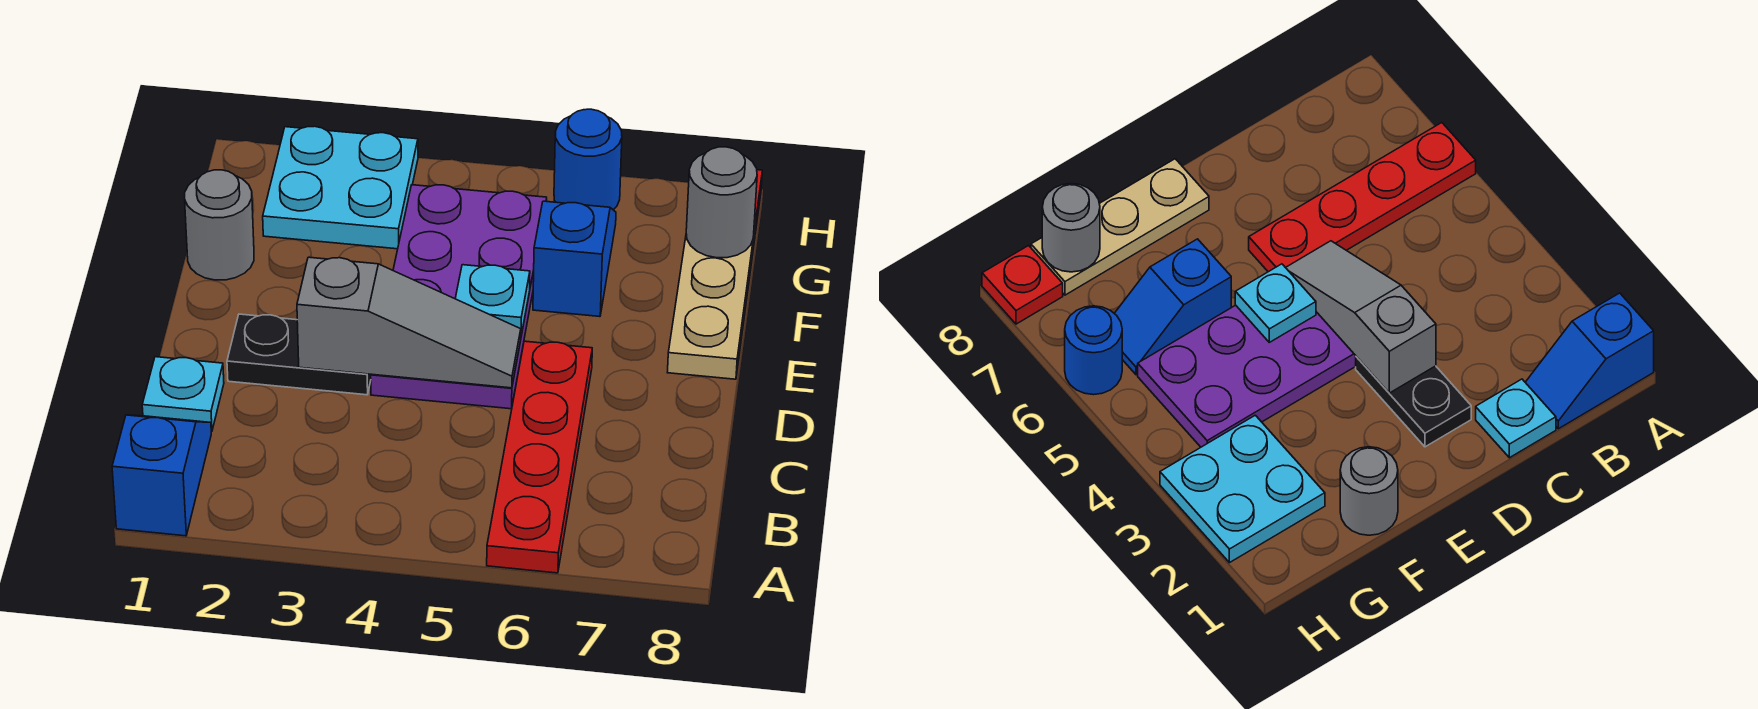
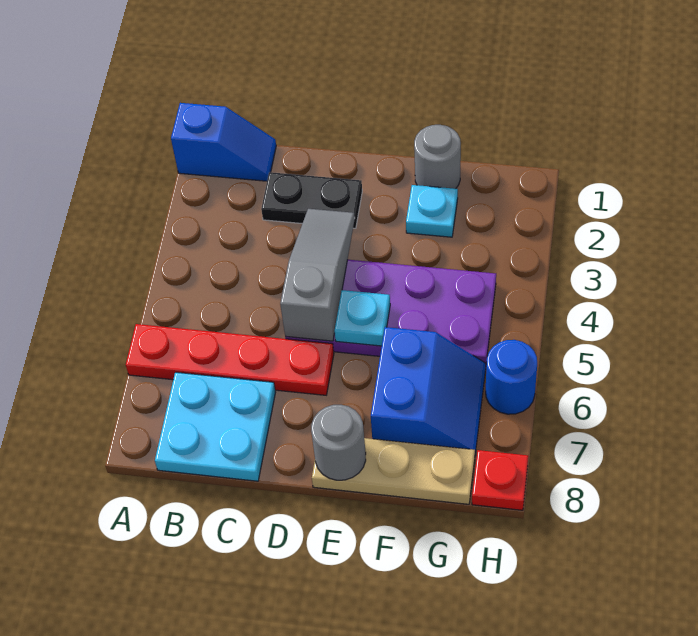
cyan 1x1 plate [142,357,224,431] -> cyan 1x1 plate moved to [406,185,458,237]
black 1x2 plate [227,314,371,395] -> black 1x2 plate turned to [261,172,362,228]
grey 1x3 slope [297,257,521,388] -> grey 1x3 slope turned to [280,209,355,341]
blue 1x2 slope [533,201,616,317] -> blue 2x2 slope [371,327,486,453]
cyan 2x2 plate [263,126,418,249] -> cyan 2x2 plate moved to [155,372,276,481]
grey 1x1 round brick [686,147,757,258] -> grey 1x1 round brick moved to [311,405,366,480]

